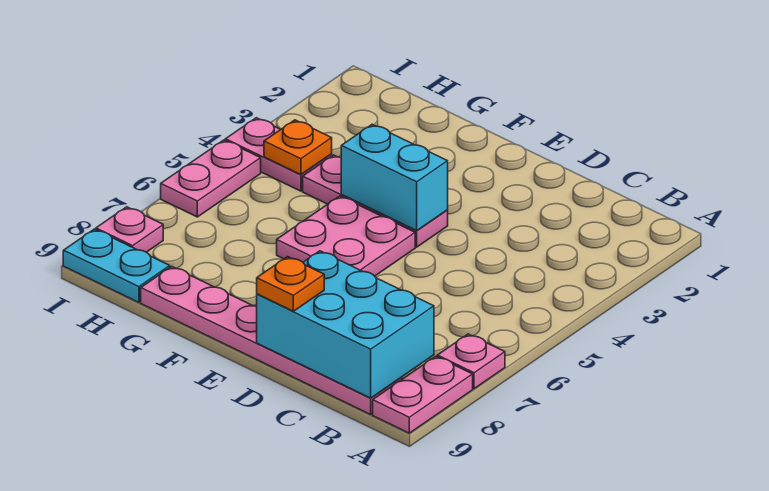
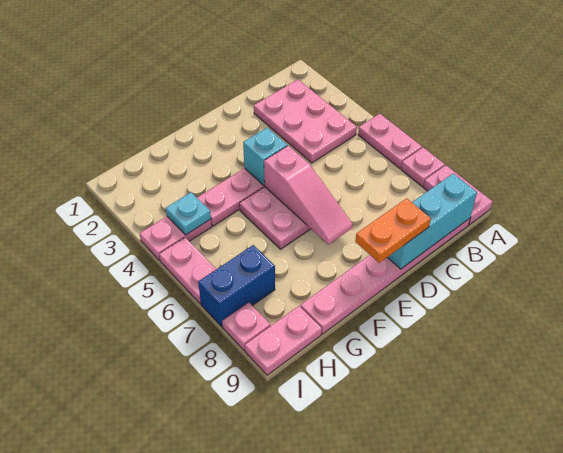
none -> pink 1x2 plate [358,114,422,169]
none -> pink 2x3 plate [254,80,357,163]
cyan 2x3 brick [257,251,434,398] -> cyan 1x3 brick [387,174,477,269]
orange 1x1 plate [257,257,324,311] -> orange 1x2 plate [355,198,431,263]
cyan 1x2 brick [341,124,448,231] -> cyan 1x1 brick [243,128,287,185]
none -> pink 1x3 slope [264,146,353,244]
orange 1x1 plate [264,120,332,175] -> cyan 1x1 plate [166,192,211,235]
none -> blue 1x2 brick [198,245,275,327]
cyan 1x2 plate [63,229,170,302] -> pink 1x2 plate [245,306,322,375]

